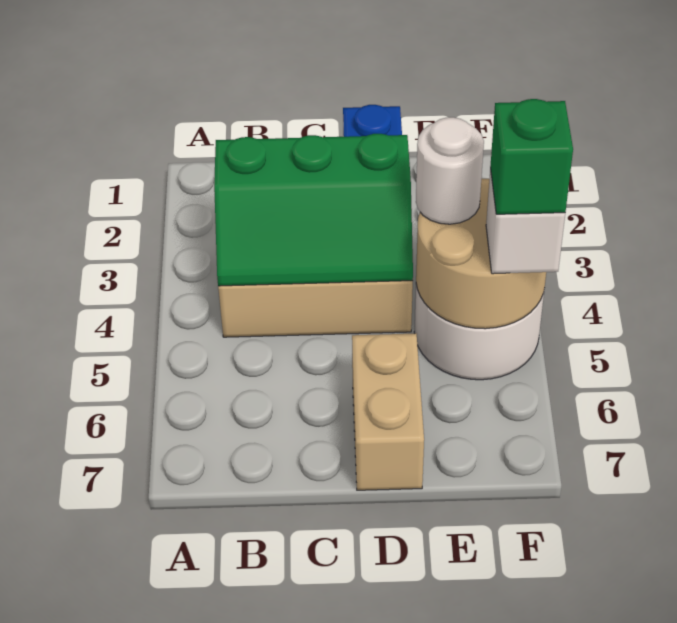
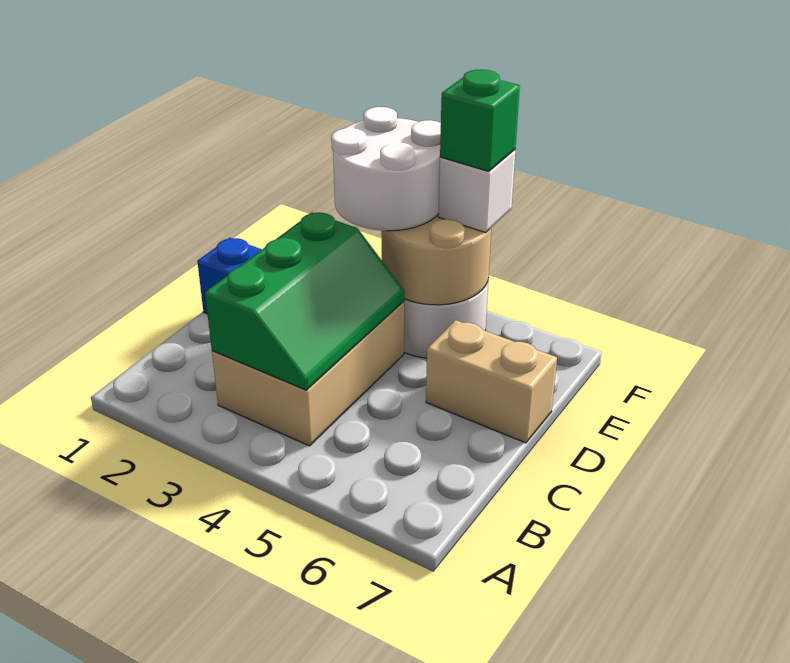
white 1x1 round brick [416,117,484,224] -> white 2x2 round brick [331,107,441,231]

